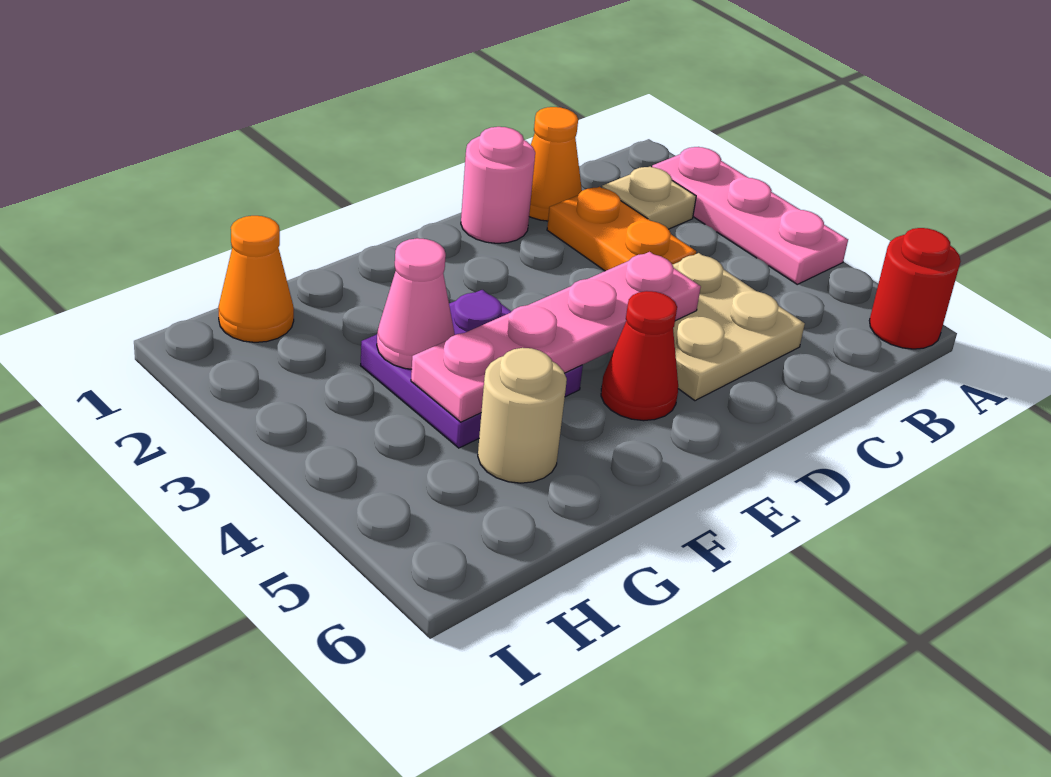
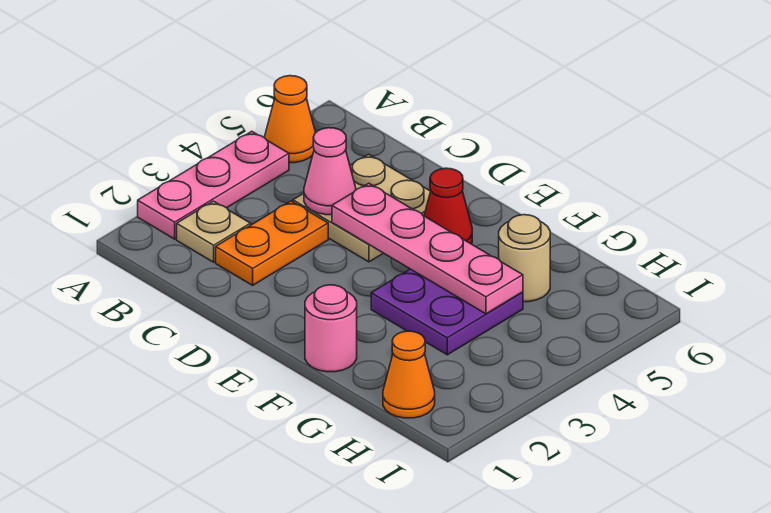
red 1x1 round brick [869,228,961,349] -> none
orange 1x1 cone [529,107,582,221] -> orange 1x1 cone moved to [265,76,316,163]
pink 1x1 round brick [461,127,535,243] -> pink 1x1 round brick moved to [305,285,357,372]
pink 1x1 cone [377,238,455,369] -> pink 1x1 cone moved to [304,128,356,215]

